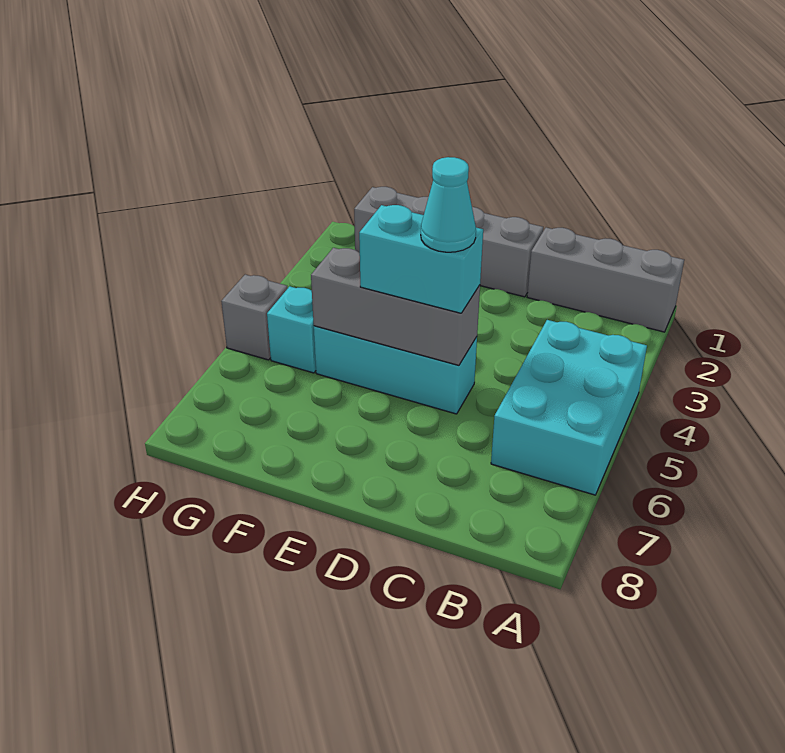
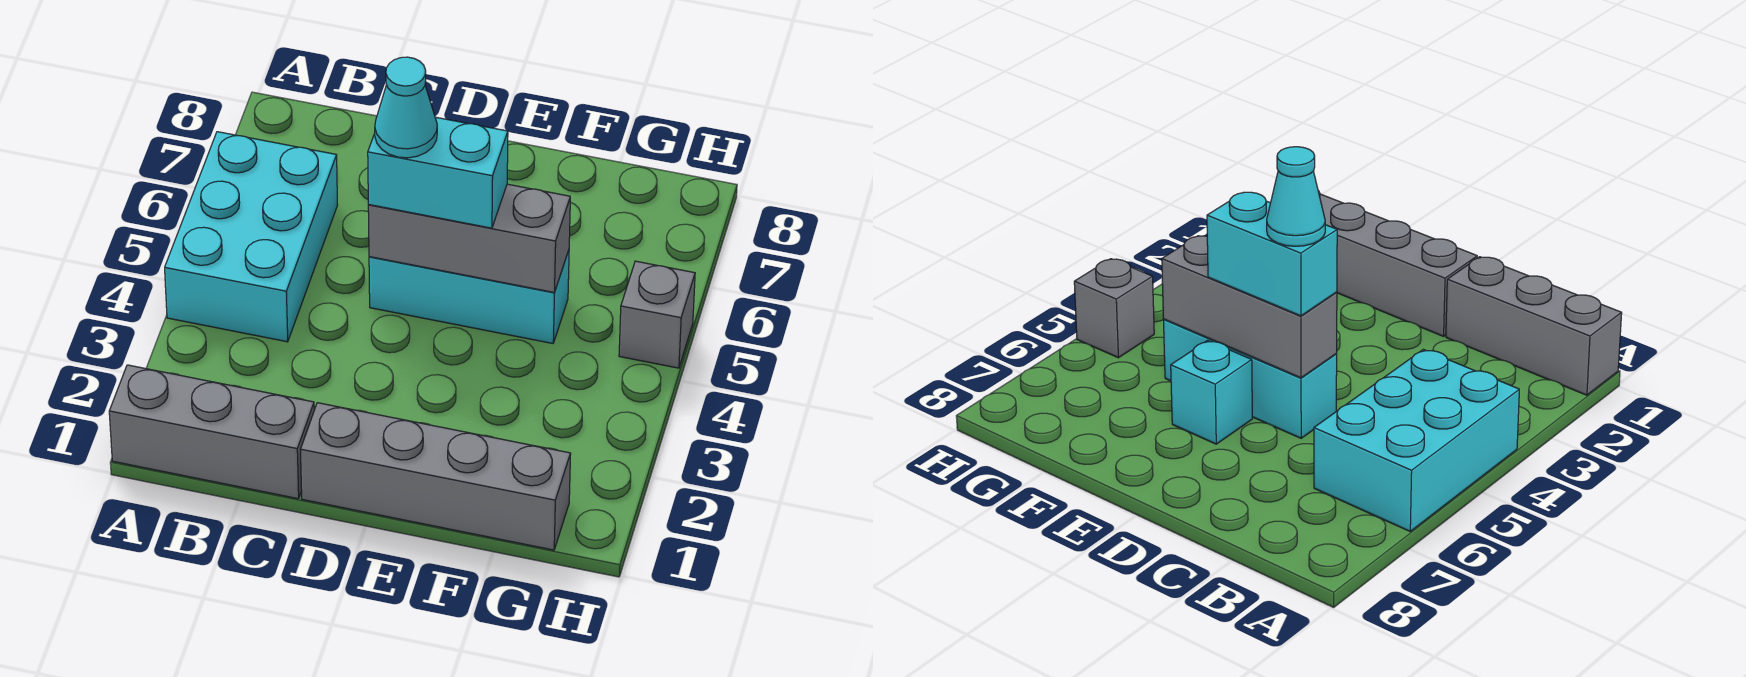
cyan 1x1 brick [267,286,316,373] -> cyan 1x1 brick moved to [1171,341,1252,444]

